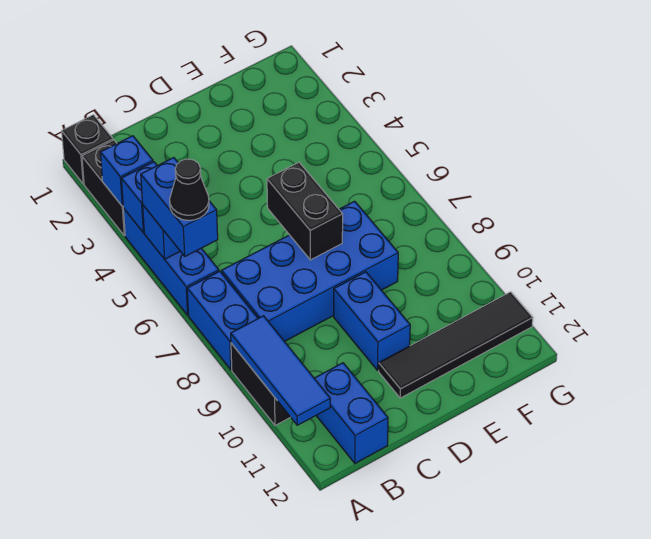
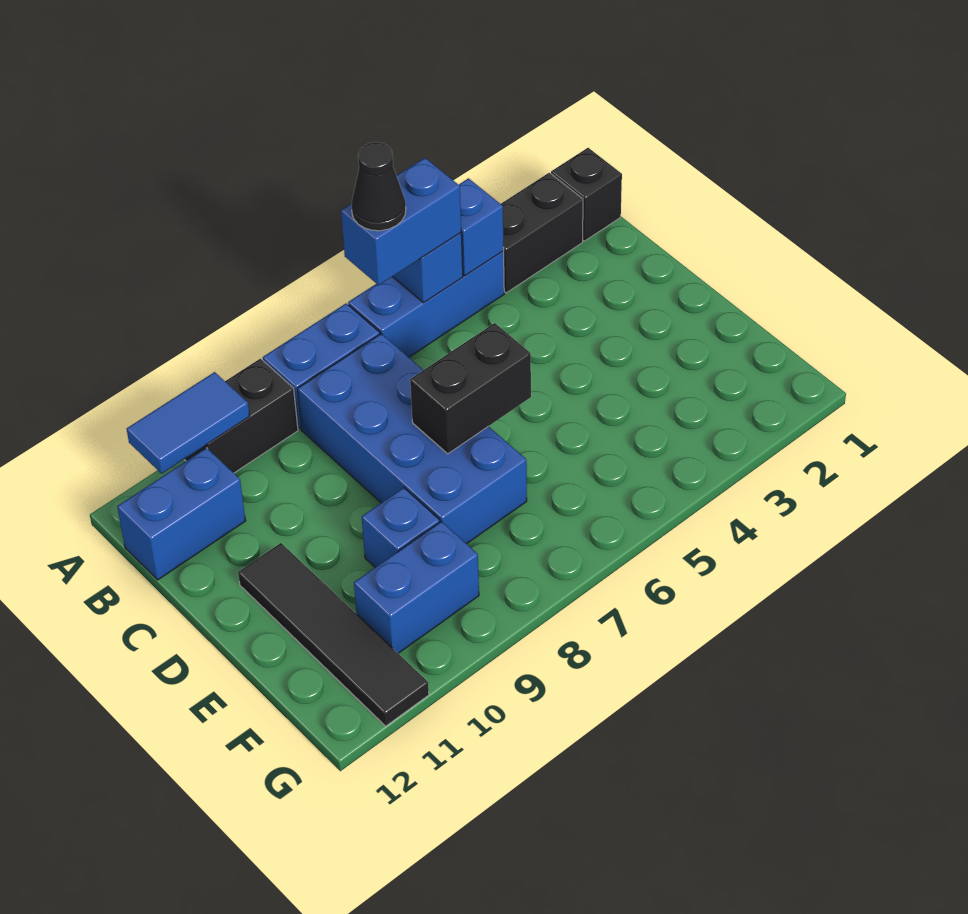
blue 1x1 brick [100,136,153,206] -> blue 1x1 brick moved to [362,488,440,567]
blue 1x3 tile [231,316,330,425] -> blue 1x2 tile [127,372,250,473]
blue 1x2 brick [334,272,410,370] -> blue 1x2 brick moved to [354,521,479,653]

